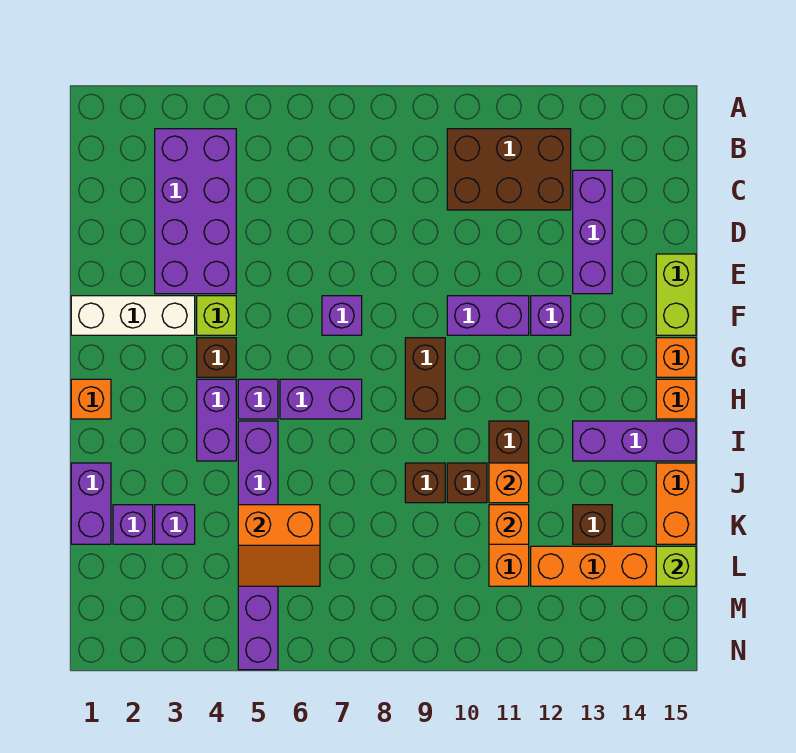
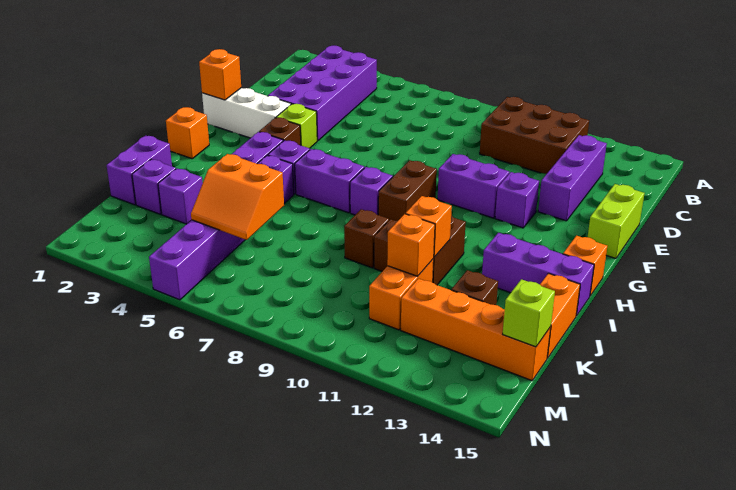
purple 1x1 brick [322,296,362,335] -> purple 1x1 brick moved to [350,167,393,215]
orange 1x1 brick [656,338,696,377] -> orange 1x1 brick moved to [199,49,241,100]

